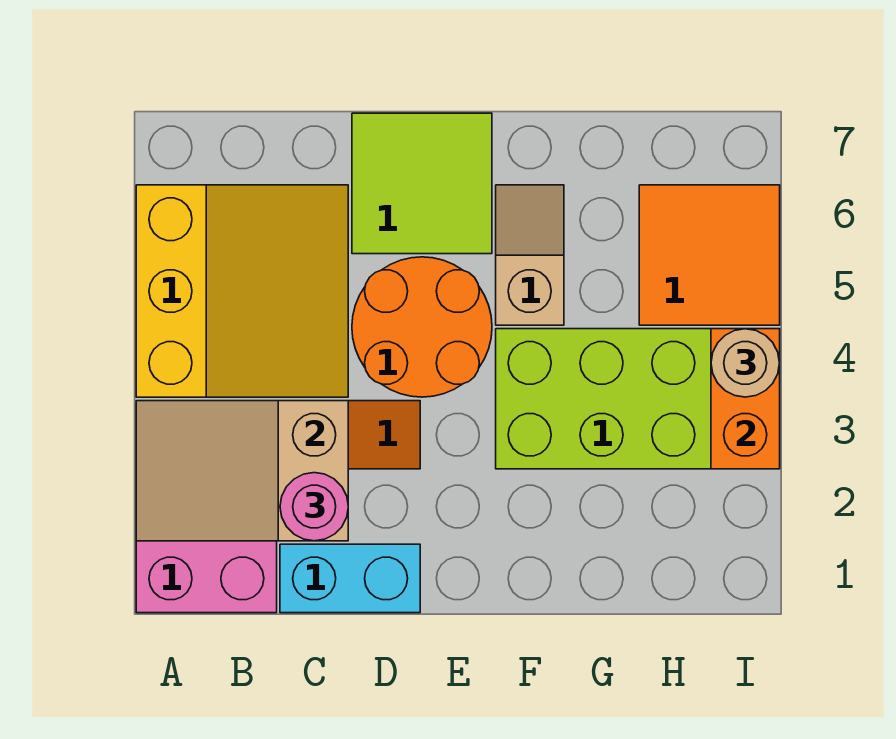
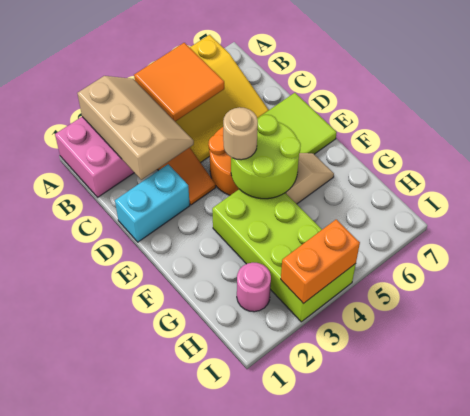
tan 2x3 slope [136,401,348,541] -> tan 2x3 slope turned to [77,76,194,180]
cyan 1x2 brick [280,544,420,613] -> cyan 1x2 brick turned to [115,164,190,242]
pink 1x1 round brick [280,473,348,541] -> pink 1x1 round brick moved to [237,263,271,312]
none -> lime 2x2 round brick [231,115,301,199]
orange 2x2 tile [639,185,780,325] -> orange 2x2 tile moved to [134,43,224,122]
tan 1x1 round brick [711,329,779,397] -> tan 1x1 round brick moved to [223,107,258,160]

